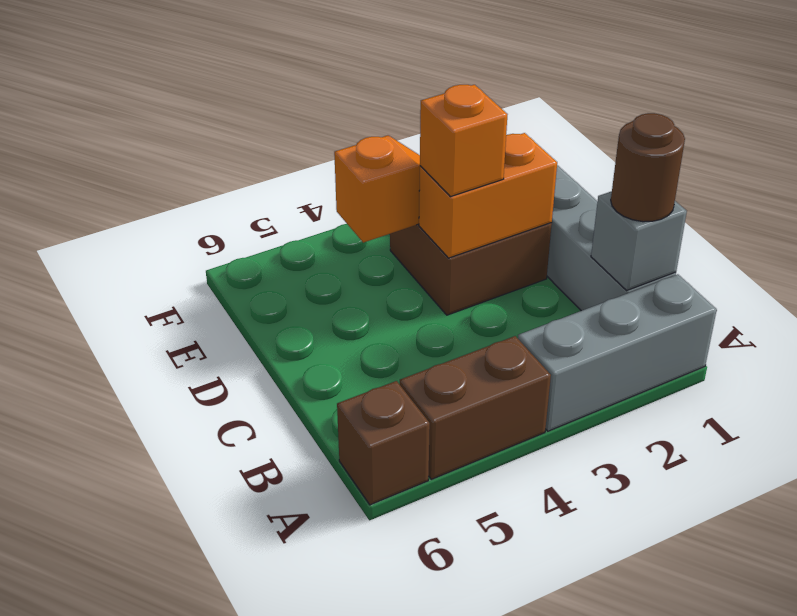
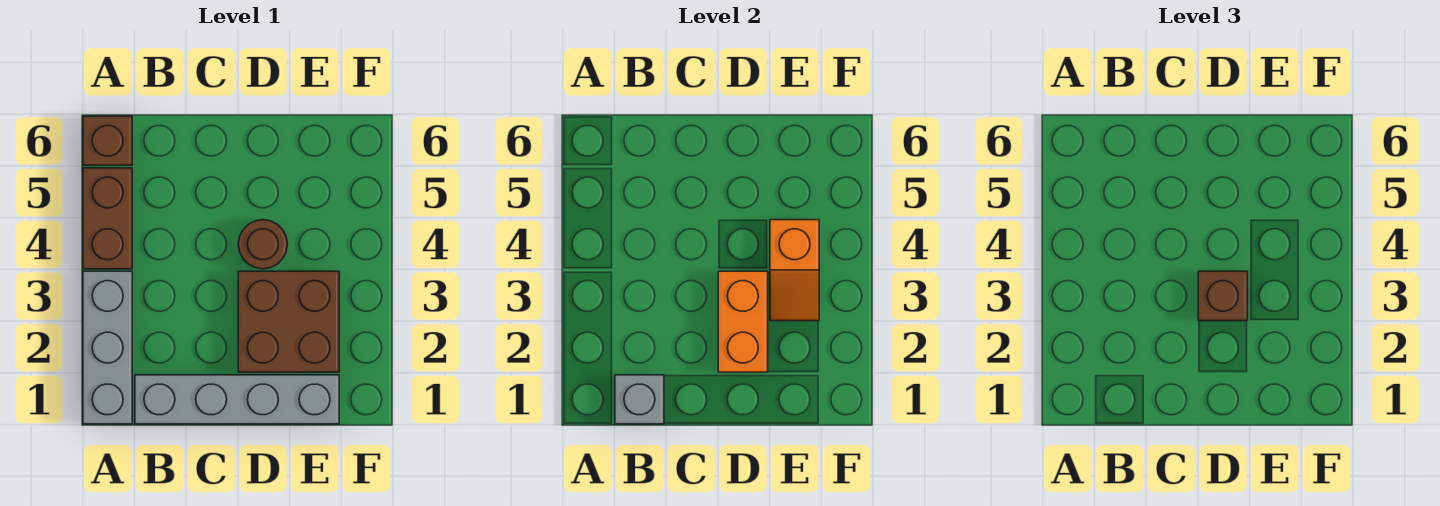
brown 1x1 round brick [611,113,685,222] -> brown 1x1 round brick moved to [238,220,288,269]
orange 1x1 brick [420,85,508,197] -> brown 1x1 brick [1198,271,1248,321]

